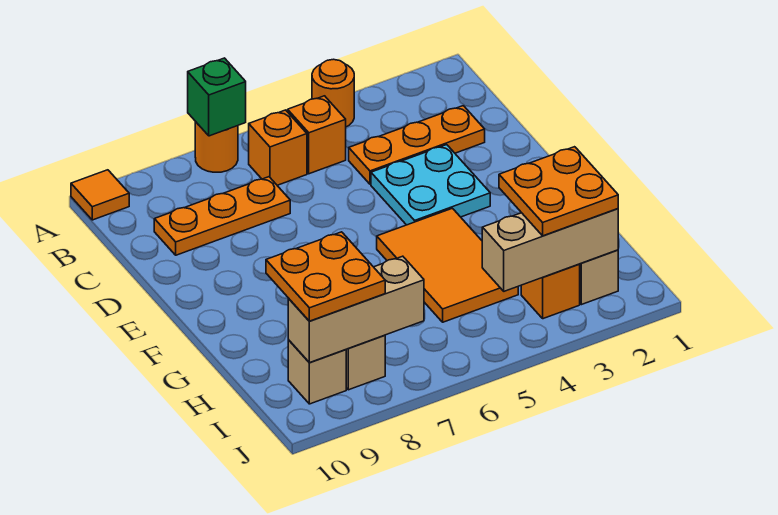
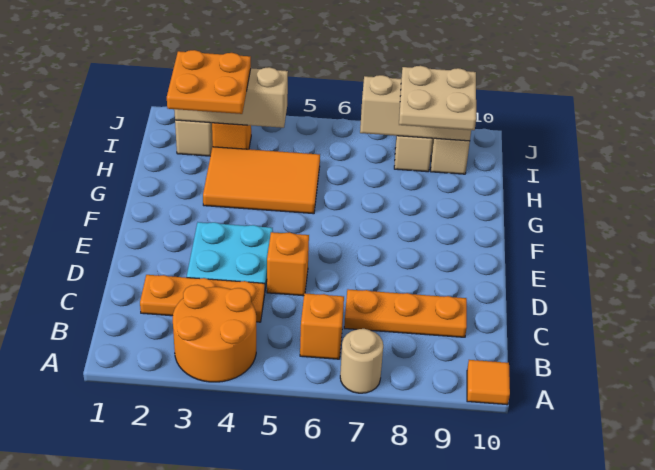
orange 1x1 round brick [312,59,354,127] -> orange 2x2 round brick [173,285,256,382]
orange 1x1 round brick [195,121,238,172] -> tan 1x1 round brick [340,329,383,393]
green 1x1 brick [188,58,246,136] -> none
orange 1x1 brick [288,96,346,174] -> orange 1x1 brick moved to [267,232,309,296]
orange 2x3 tile [377,208,518,322] -> orange 2x3 tile turned to [203,147,320,214]
orange 2x2 plate [266,232,385,321] -> tan 2x2 plate [399,66,476,130]

